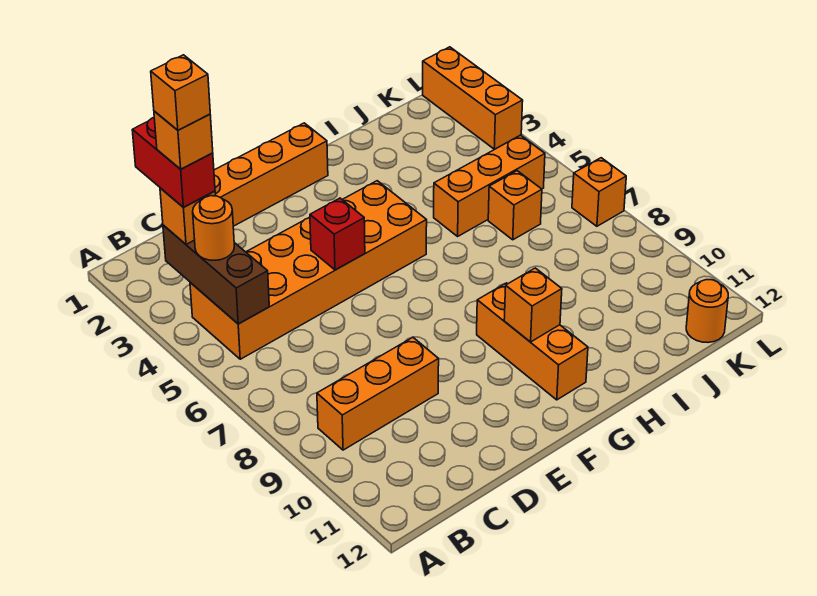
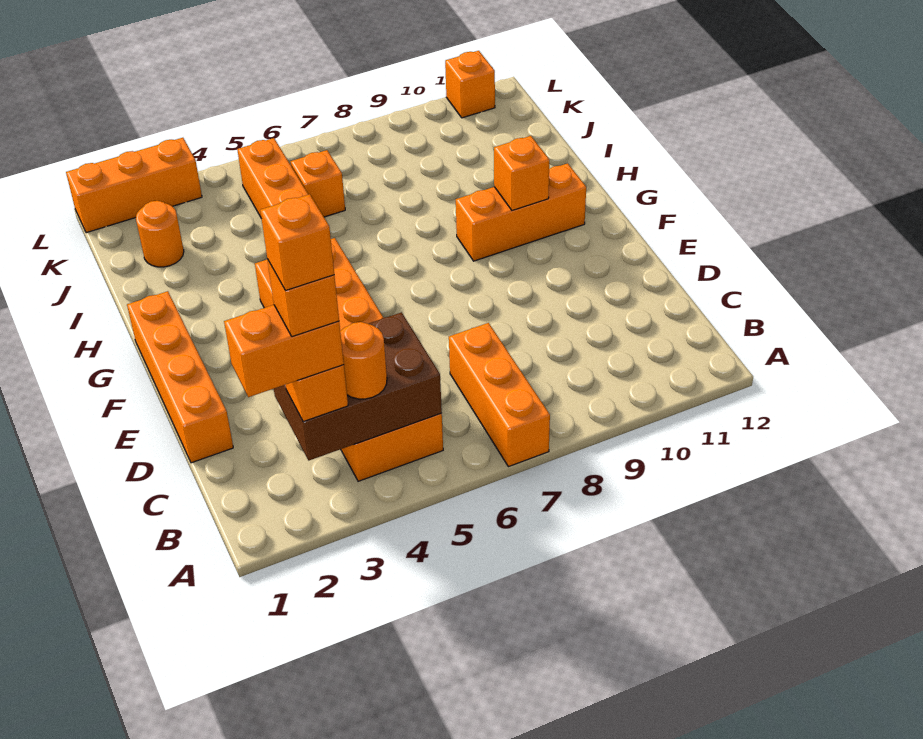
red 1x2 brick [132,118,215,207] -> orange 1x2 brick [224,305,344,397]
brown 1x3 brick [163,225,269,324] -> brown 2x3 brick [274,312,442,460]
orange 1x3 brick [317,337,439,450] -> orange 1x3 brick moved to [449,323,550,467]
red 1x1 brick [310,198,365,270] -> none
orange 1x1 round brick [686,280,728,342] -> orange 1x1 round brick moved to [136,201,184,267]
orange 1x1 brick [572,158,626,226] -> orange 1x1 brick moved to [445,51,495,118]

